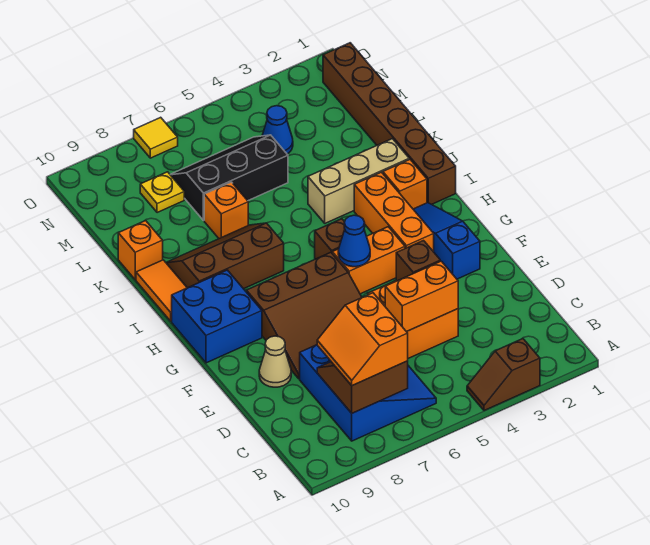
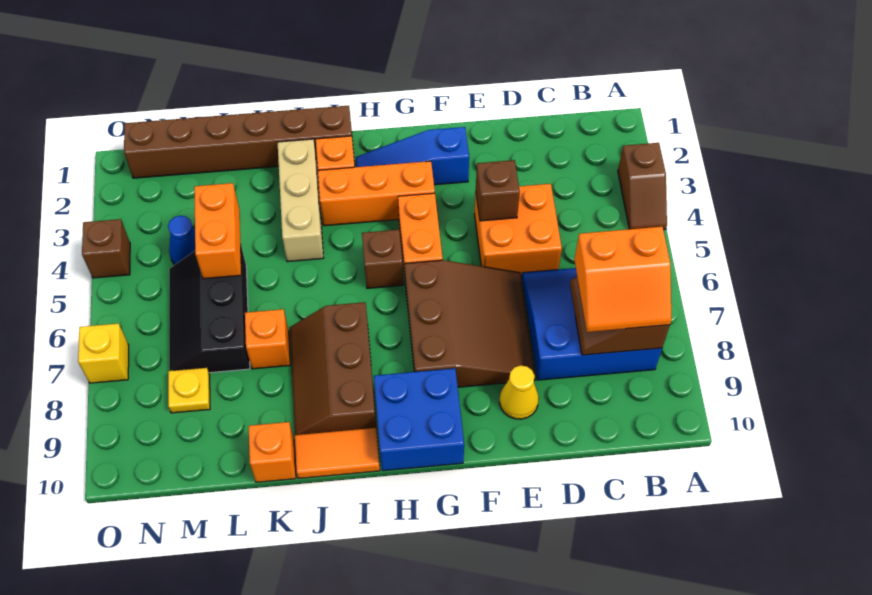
orange 1x2 brick [385,261,458,332] -> orange 1x2 brick moved to [194,183,242,279]
tan 1x1 cone [259,336,291,387] -> yellow 1x1 cone [499,366,539,419]
blue 1x1 cone [338,215,370,267] -> none
none -> brown 1x1 brick [82,219,130,278]
yellow 1x1 tile [134,117,178,158] -> yellow 1x1 brick [78,324,129,383]

